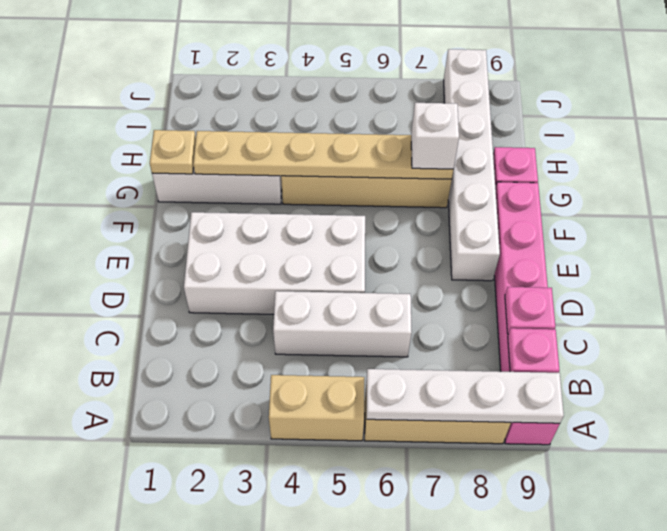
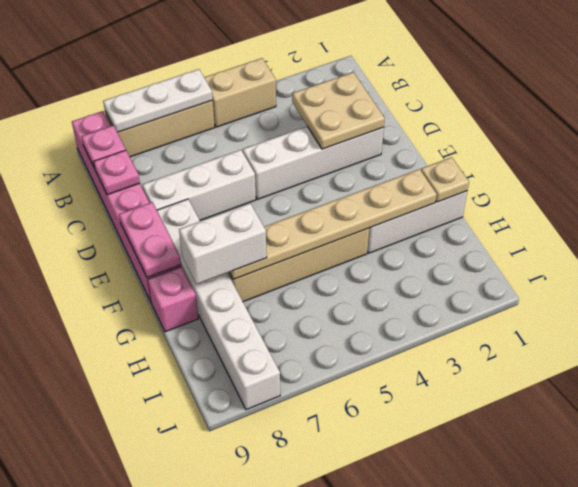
white 1x4 plate [367,369,564,423] -> white 1x3 plate [103,69,213,133]
none -> tan 2x2 plate [292,72,385,149]
white 1x3 brick [273,291,412,357] -> white 1x3 brick moved to [142,150,256,220]
white 2x4 brick [184,212,365,314] -> white 1x4 brick [243,126,384,199]
none -> pink 1x2 plate [119,202,181,277]
white 1x1 brick [411,103,459,169] -> white 1x2 brick [179,203,267,284]

